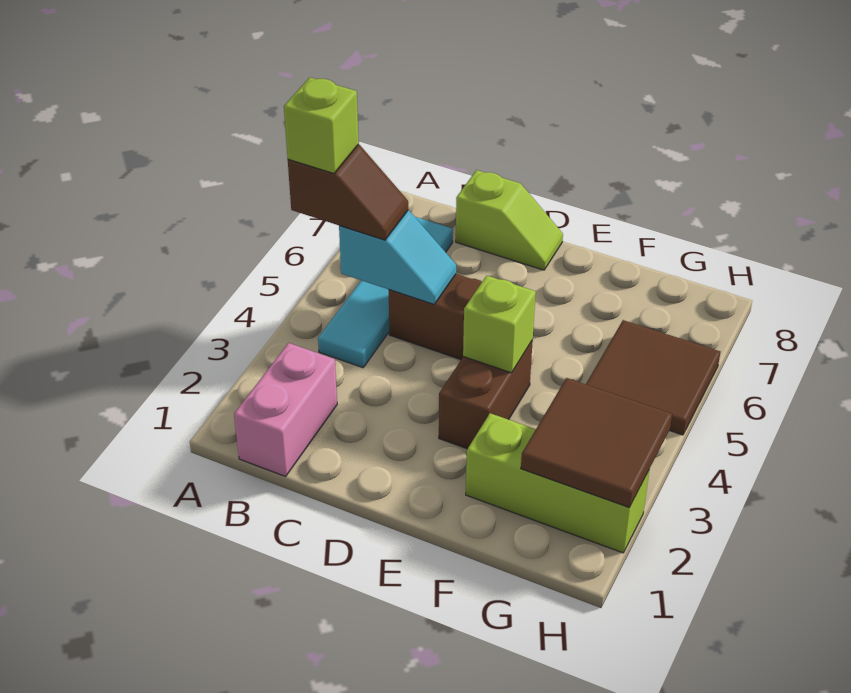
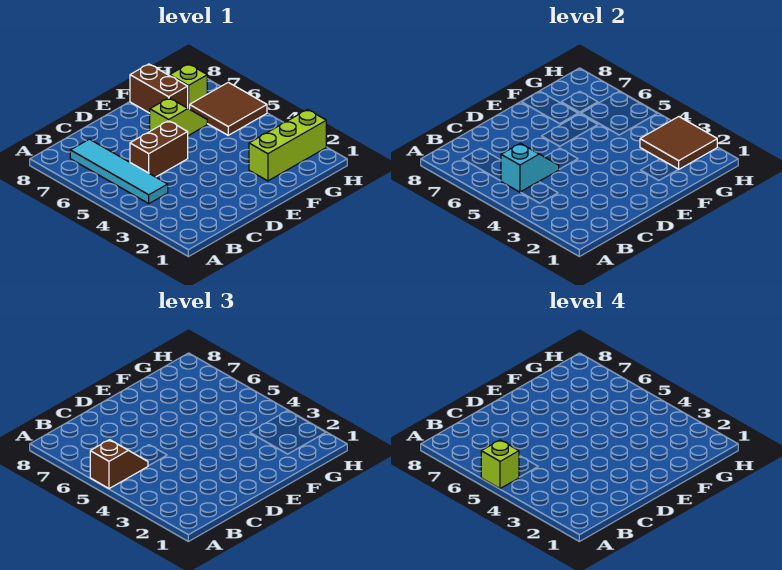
pink 1x2 brick [234,343,337,477] -> none
lime 1x2 slope [456,170,563,270] -> lime 1x2 slope moved to [150,98,207,136]
brown 1x2 brick [439,340,533,449] -> brown 1x2 brick moved to [130,64,188,113]
lime 1x1 brick [463,276,536,373] -> lime 1x1 brick moved to [170,64,207,109]

